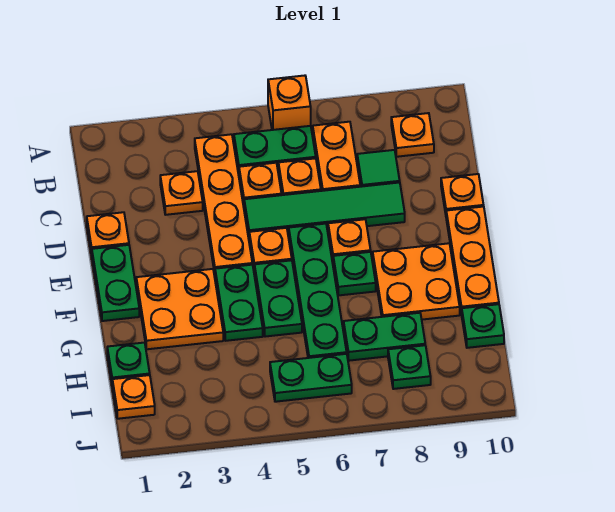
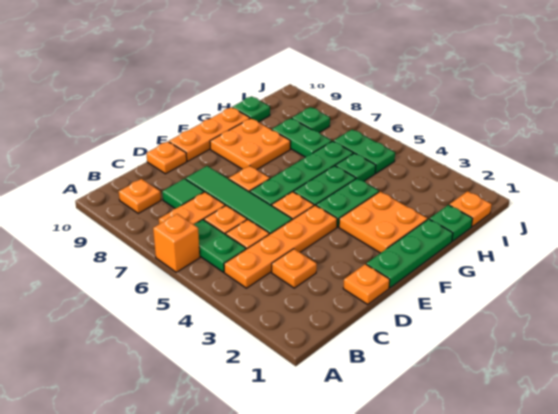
green 1x2 plate [92,245,139,321] -> green 1x3 plate [366,219,453,288]
green 1x1 plate [333,252,376,295] -> green 1x1 plate moved to [335,153,376,181]

